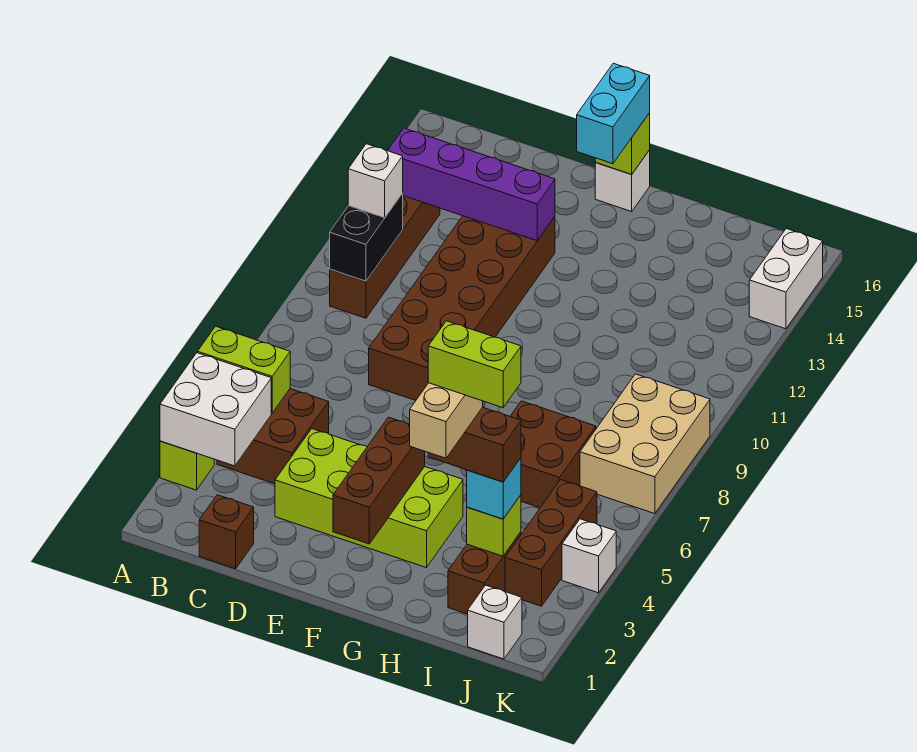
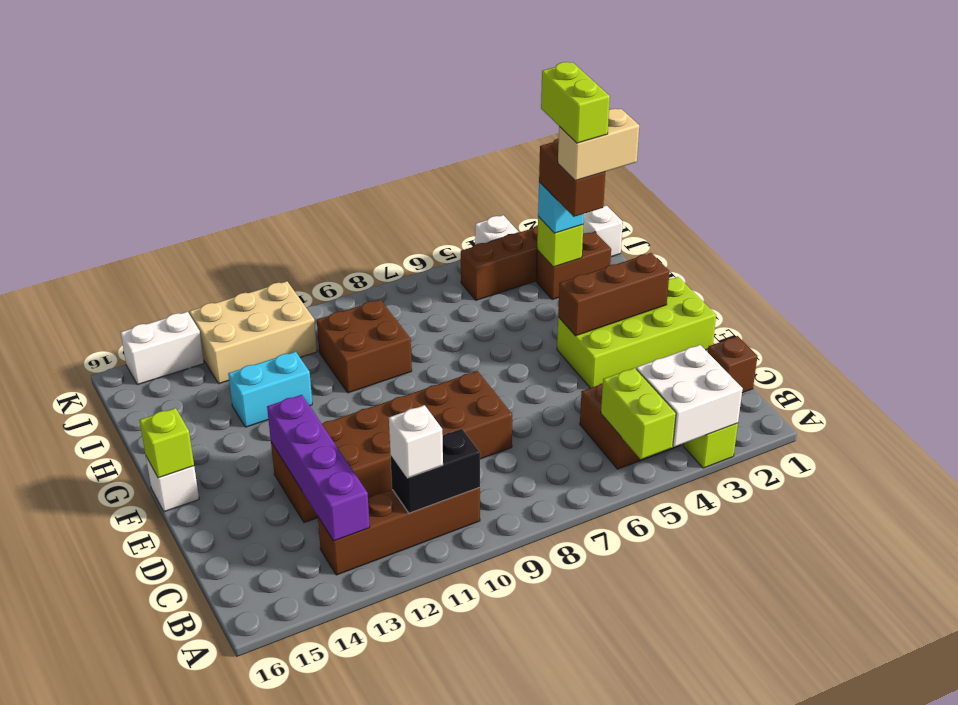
lime 2x4 brick [275,429,463,568] -> lime 2x4 brick turned to [557,277,716,388]
cyan 1x2 brick [577,63,650,164] -> cyan 1x2 brick moved to [228,352,312,427]
brown 2x2 brick [510,401,596,508] -> brown 2x2 brick moved to [317,300,412,393]
tan 2x3 brick [580,374,710,514] -> tan 2x3 brick moved to [189,281,317,384]

